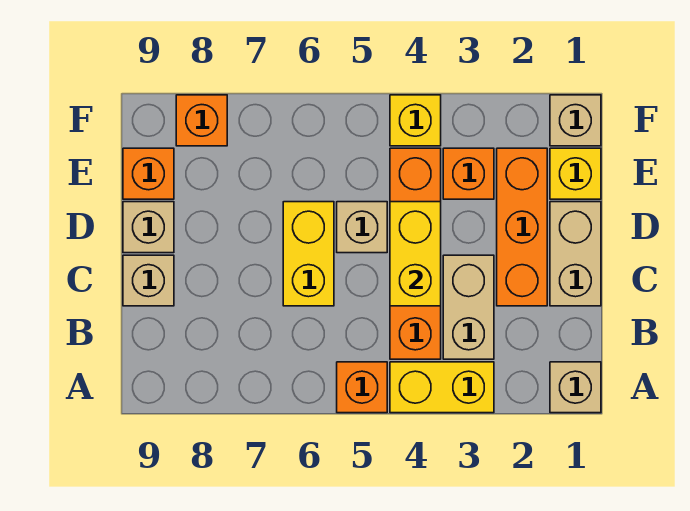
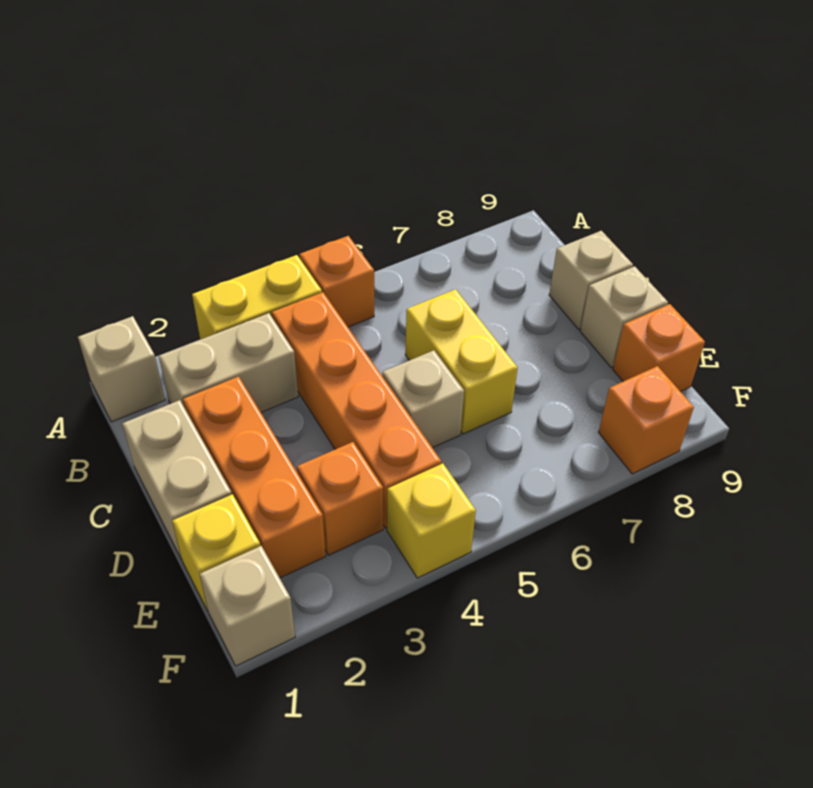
tan 1x2 brick [443,255,494,359] -> tan 1x2 brick turned to [159,313,298,412]
yellow 1x2 brick [390,202,441,306] -> none

